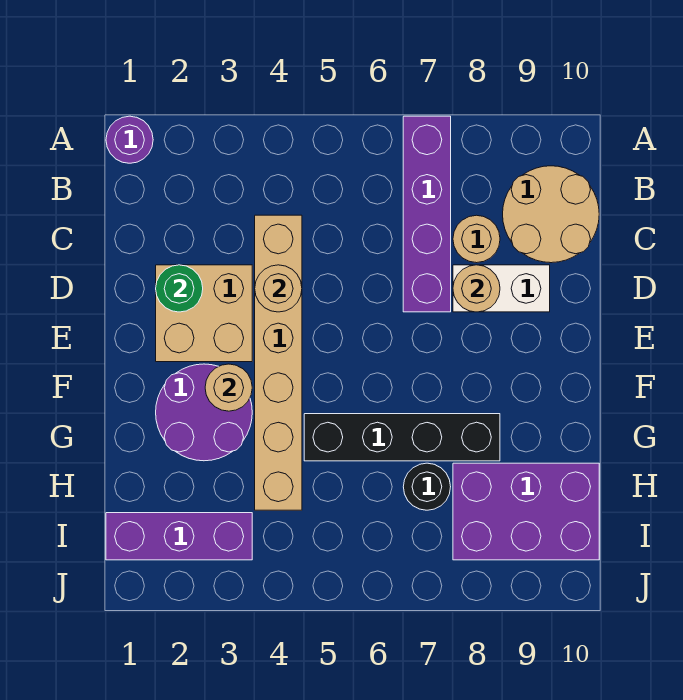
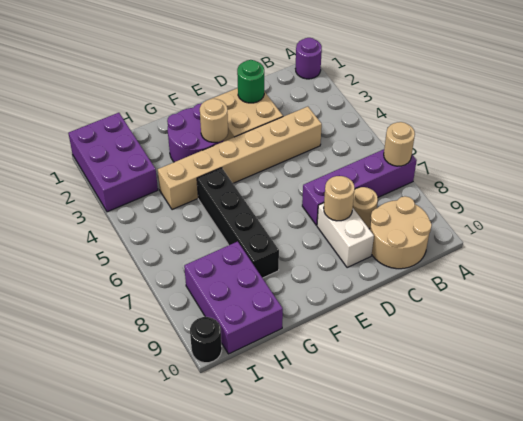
tan 1x1 round brick [255,265,302,312] -> tan 1x1 round brick moved to [384,122,415,166]
black 1x1 round brick [403,463,451,510] -> black 1x1 round brick moved to [190,317,222,363]
purple 1x3 brick [106,513,252,560] -> purple 2x3 brick [68,113,158,212]

